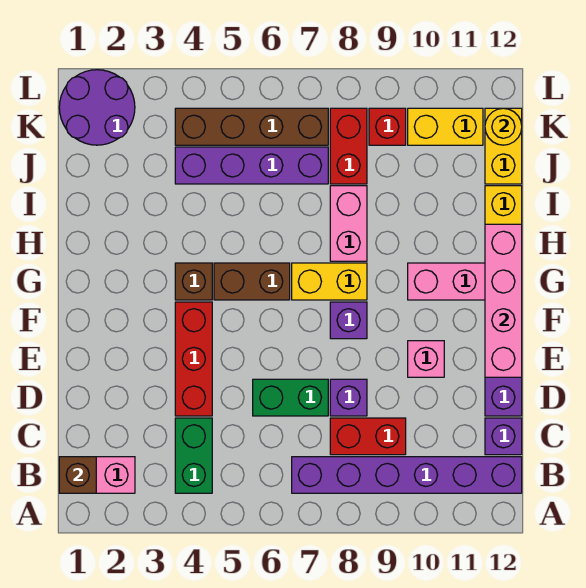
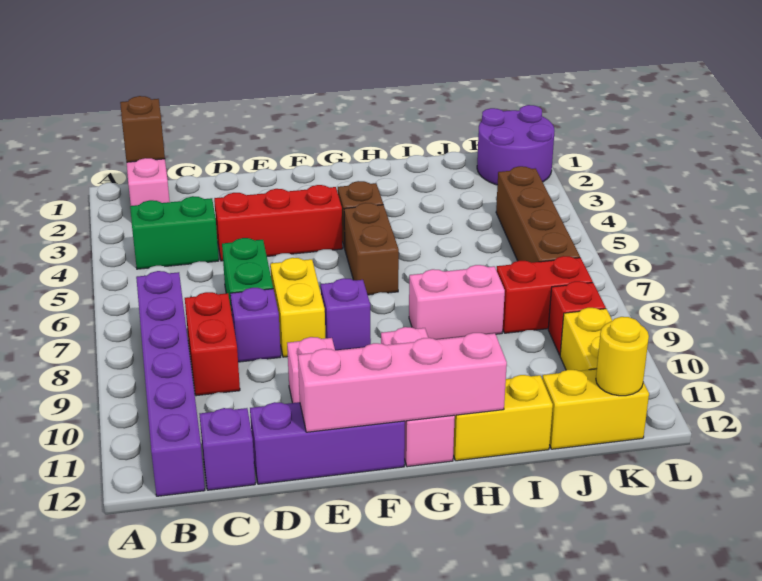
yellow 1x2 brick [292,263,367,300] -> yellow 1x2 brick moved to [270,258,325,357]
purple 1x4 brick [175,147,328,184] -> none

